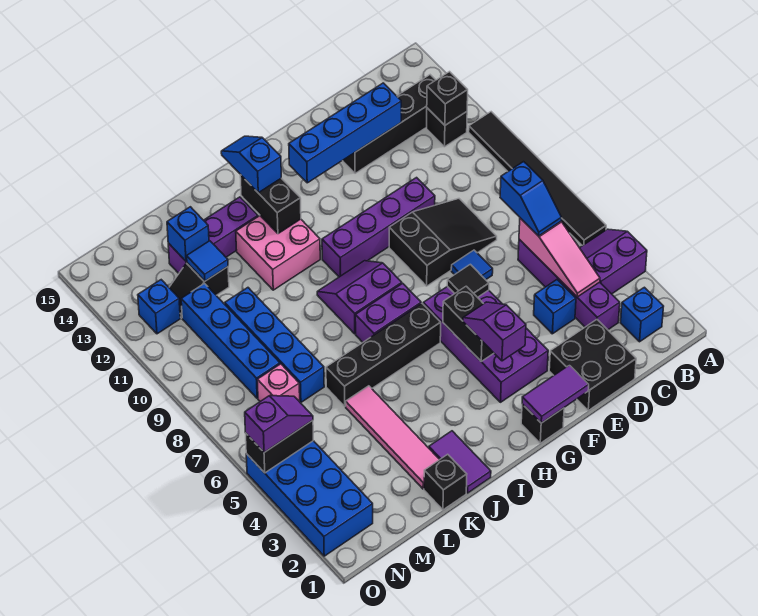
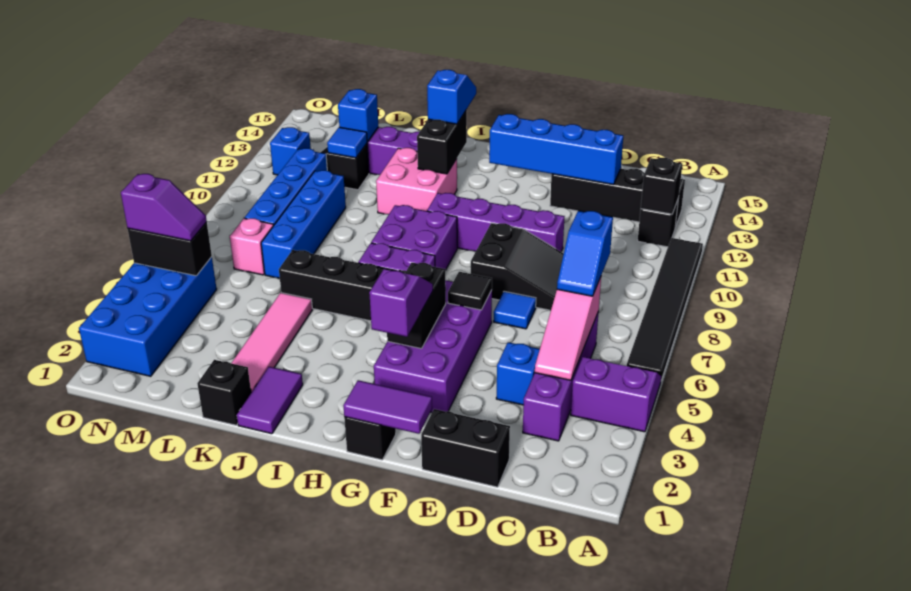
blue 1x1 brick [620,287,664,342] -> none
black 2x2 brick [549,320,636,410] -> black 1x2 brick [421,409,510,487]
purple 2x2 slope [317,261,402,334] -> purple 2x2 brick [371,205,457,270]

